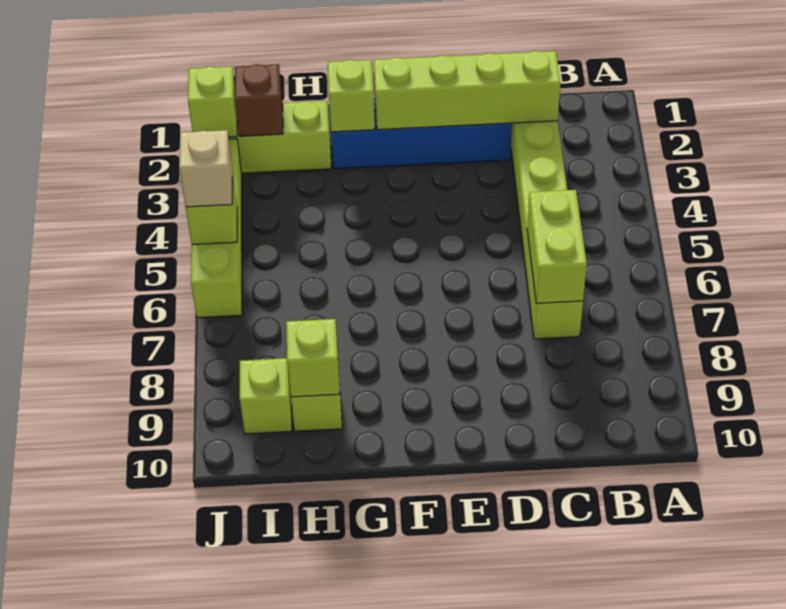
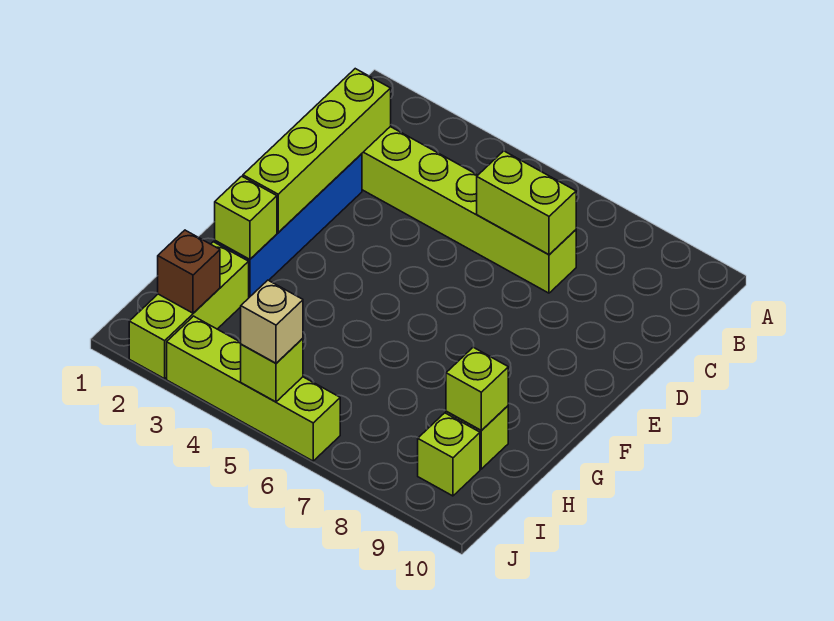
lime 1x1 brick [188,66,237,137] -> none

